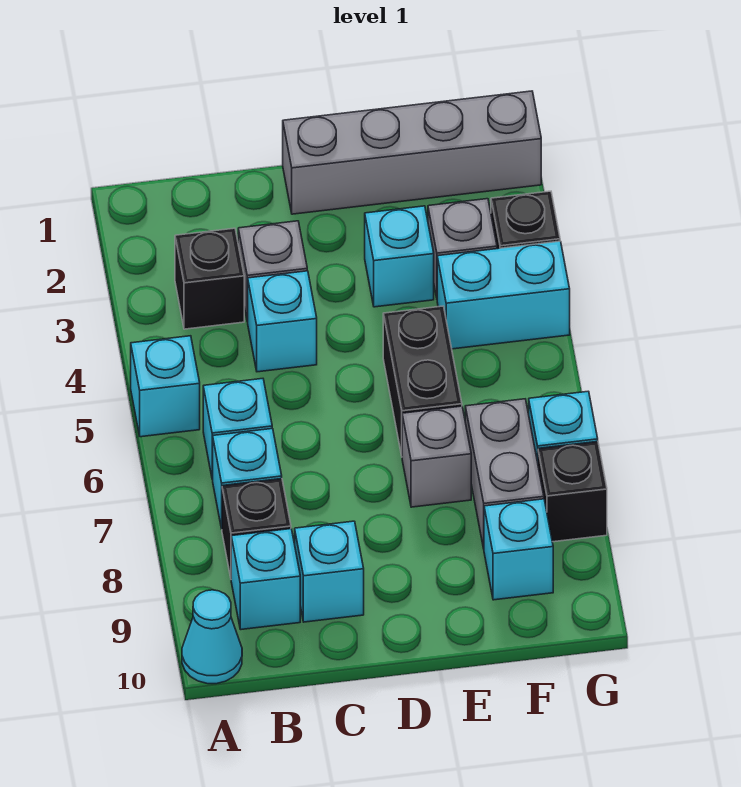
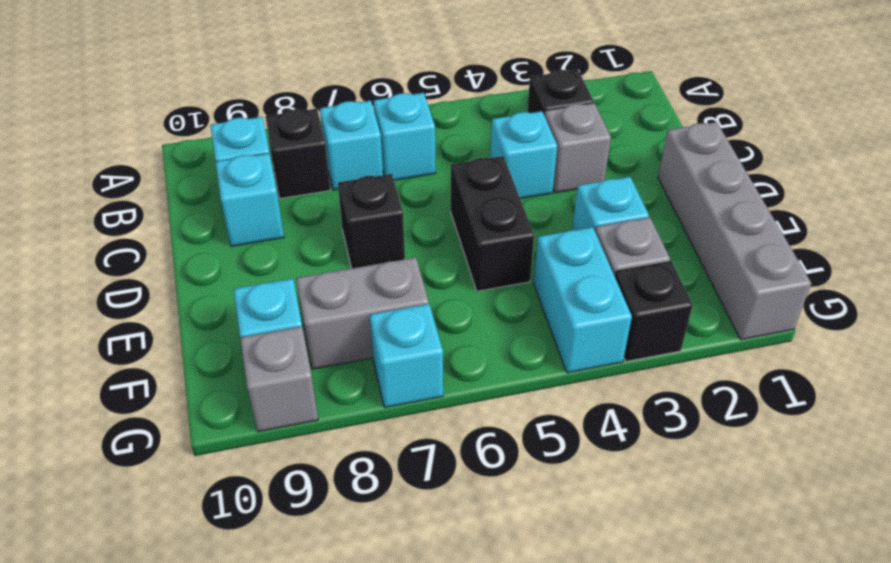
cyan 1x1 brick [131,336,200,437] -> none
cyan 1x1 cone [182,590,242,684] -> none
black 1x2 brick [383,306,462,455] -> black 1x2 brick turned to [451,156,534,291]
grey 1x1 brick [402,406,471,507] -> grey 1x1 brick moved to [240,326,318,432]
black 1x1 brick [538,441,607,542] -> black 1x1 brick moved to [338,174,405,268]

